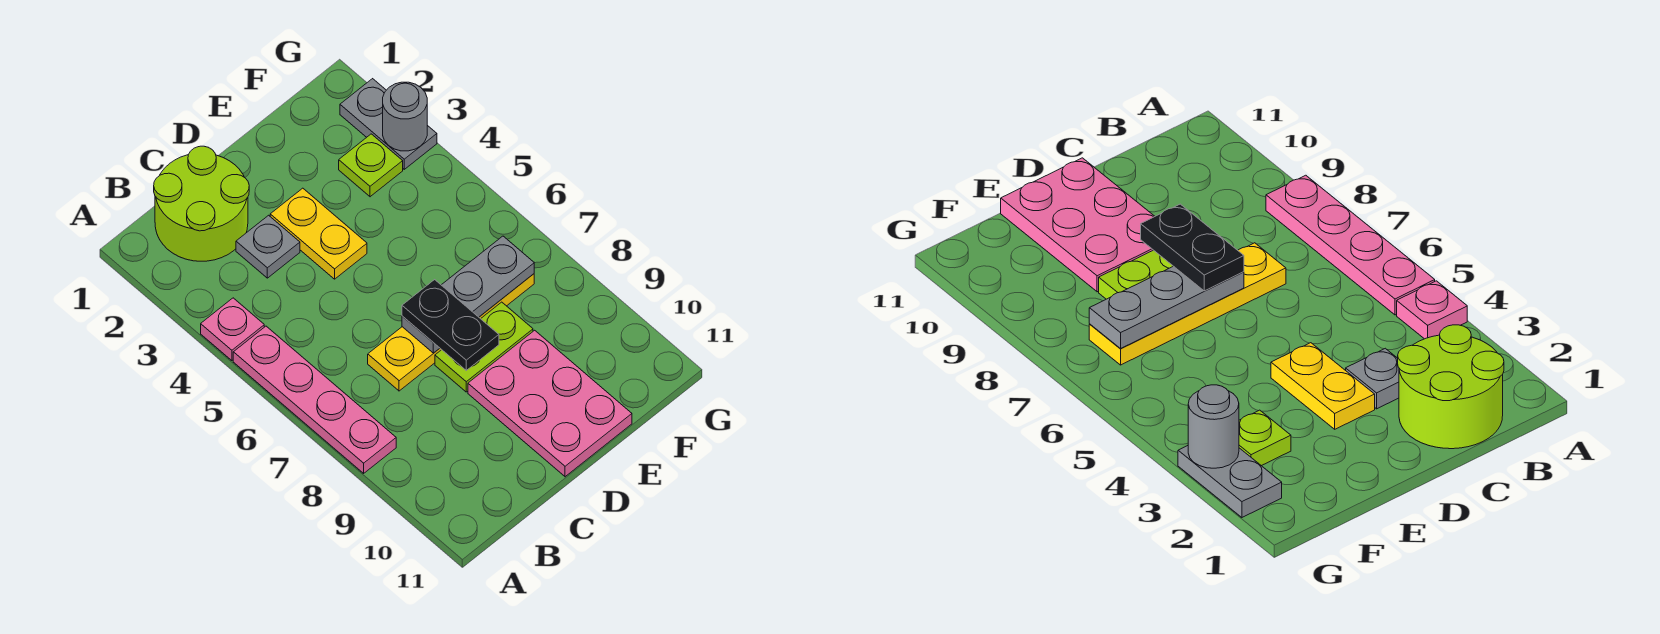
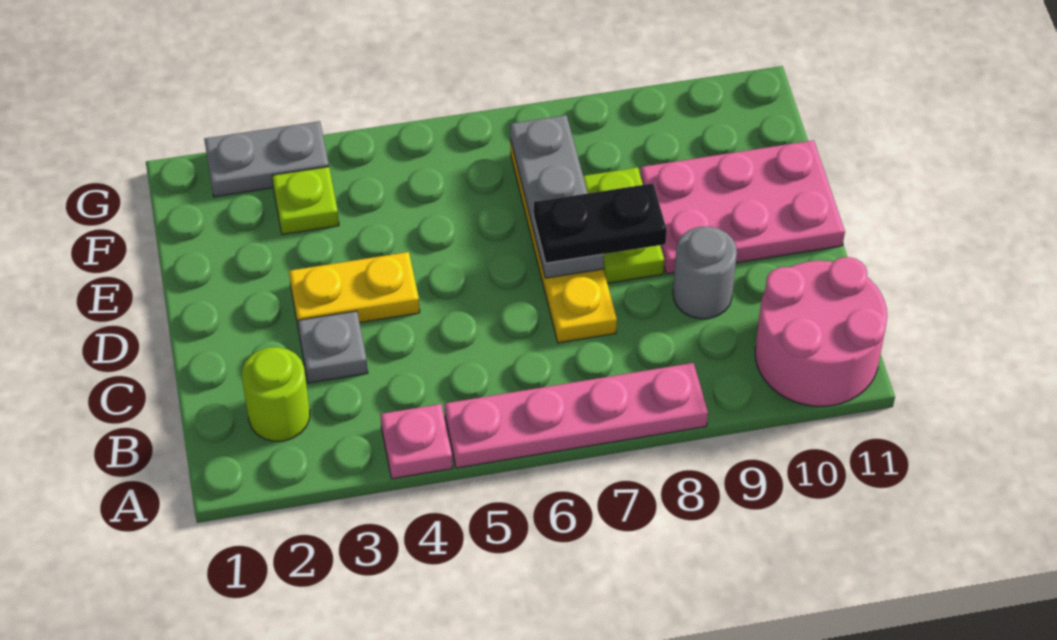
none -> pink 2x2 round brick [755,257,887,406]
lime 2x2 round brick [154,146,249,261] -> lime 1x1 round brick [242,347,310,441]
grey 1x1 round brick [383,82,427,151] -> grey 1x1 round brick moved to [673,226,737,319]

